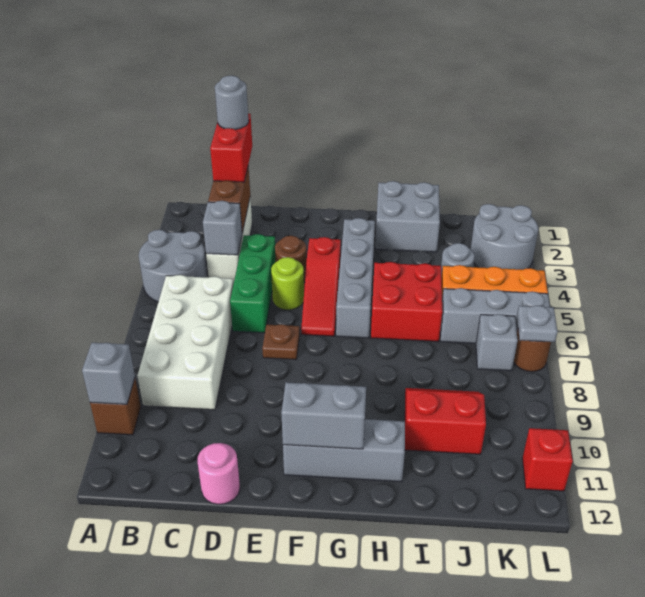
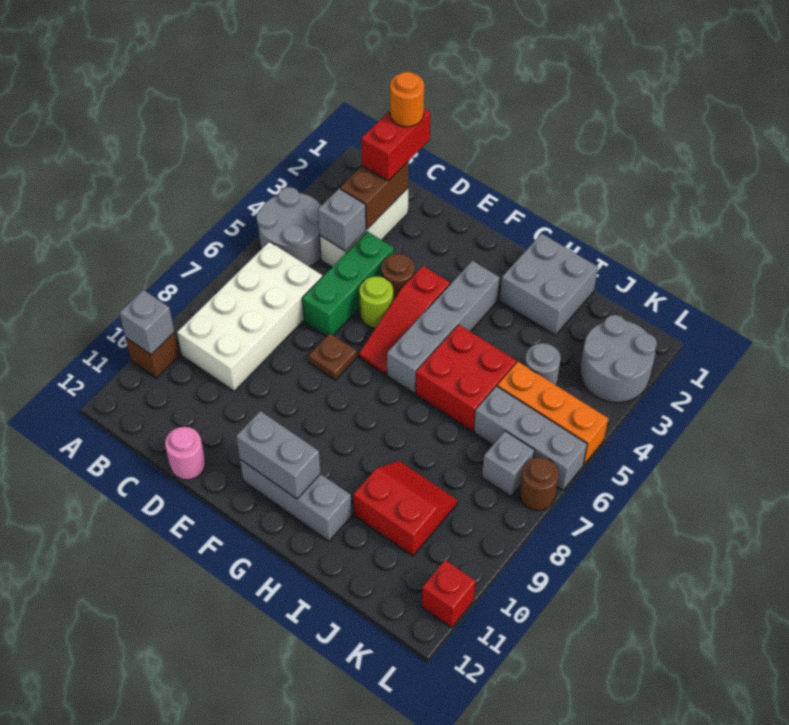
grey 1x1 round brick [215,76,249,130] -> orange 1x1 round brick [390,72,424,127]
grey 1x1 plate [517,305,557,342] -> none

